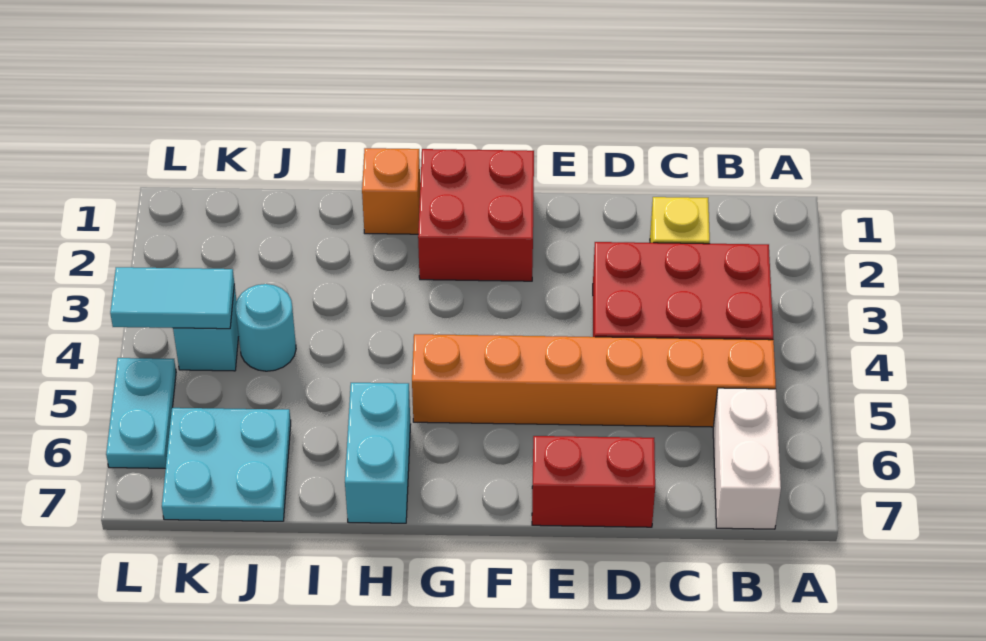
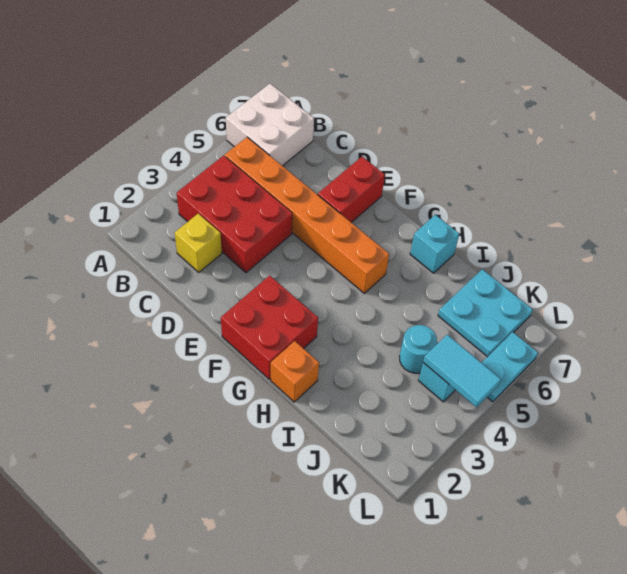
white 1x2 brick [713,388,781,529] -> white 2x2 brick [226,84,314,166]
red 1x2 brick [532,436,655,527] -> red 1x2 brick turned to [318,157,385,222]
cyan 1x2 brick [345,383,411,523] -> cyan 1x1 brick [410,215,459,273]

